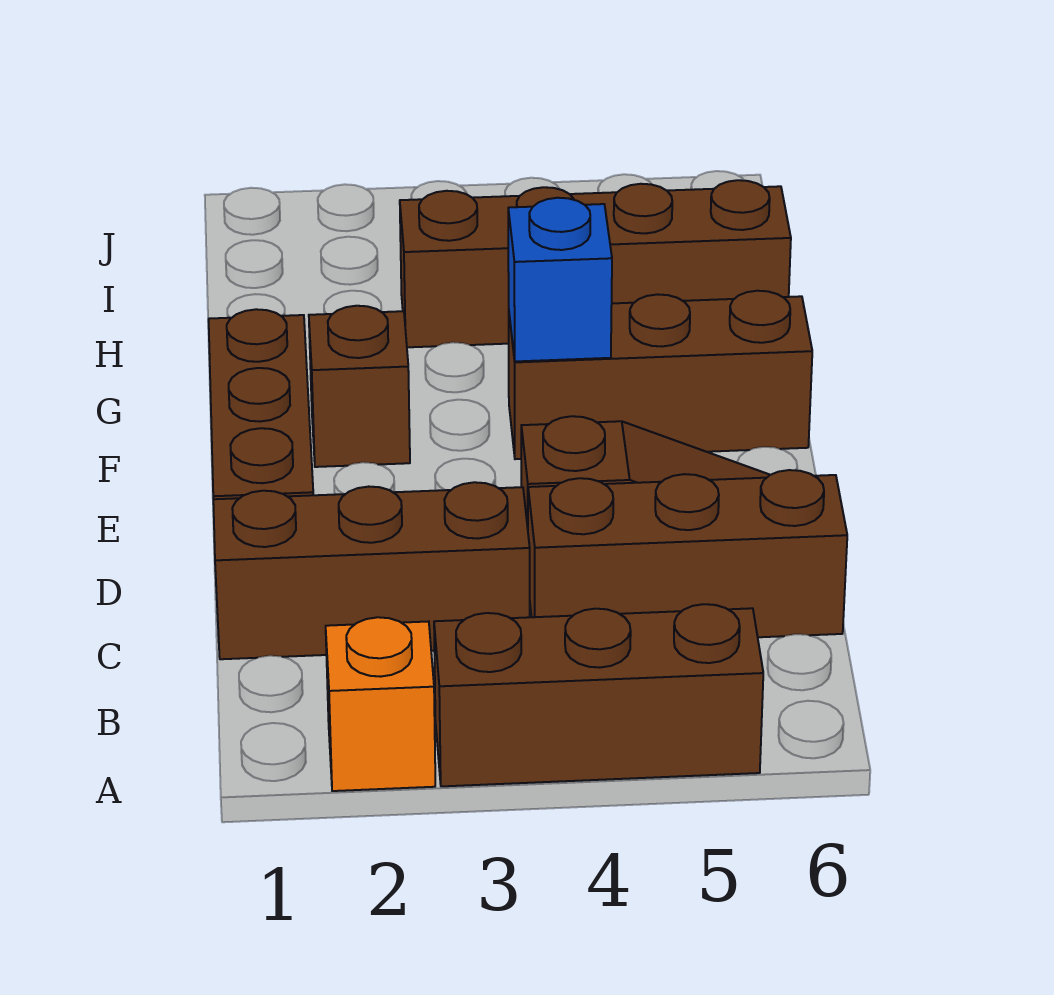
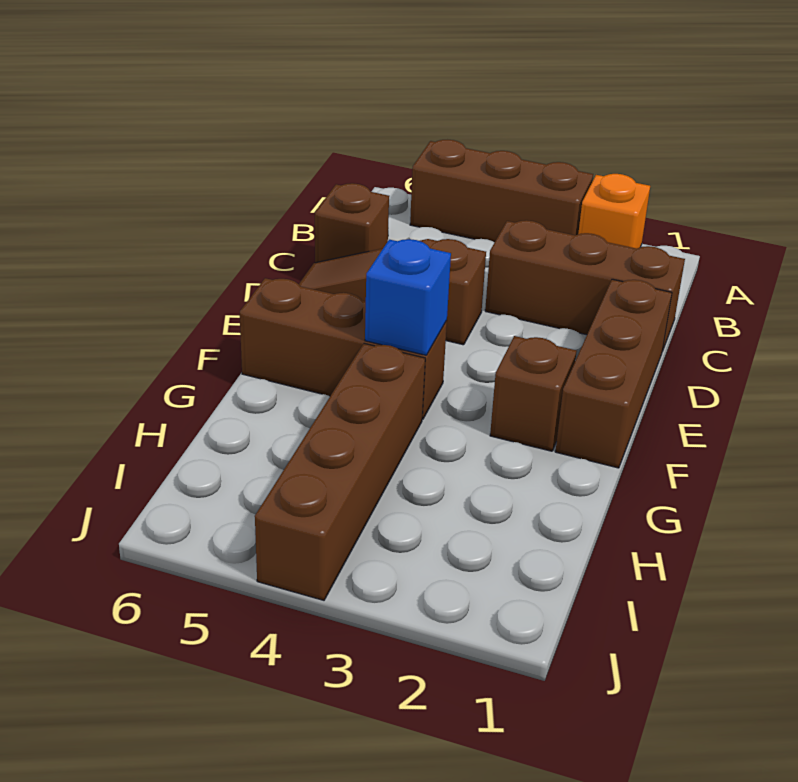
brown 1x3 brick [528,470,847,637] -> brown 1x1 brick [315,183,389,263]
brown 1x4 brick [400,180,791,347] -> brown 1x4 brick turned to [255,343,425,600]

